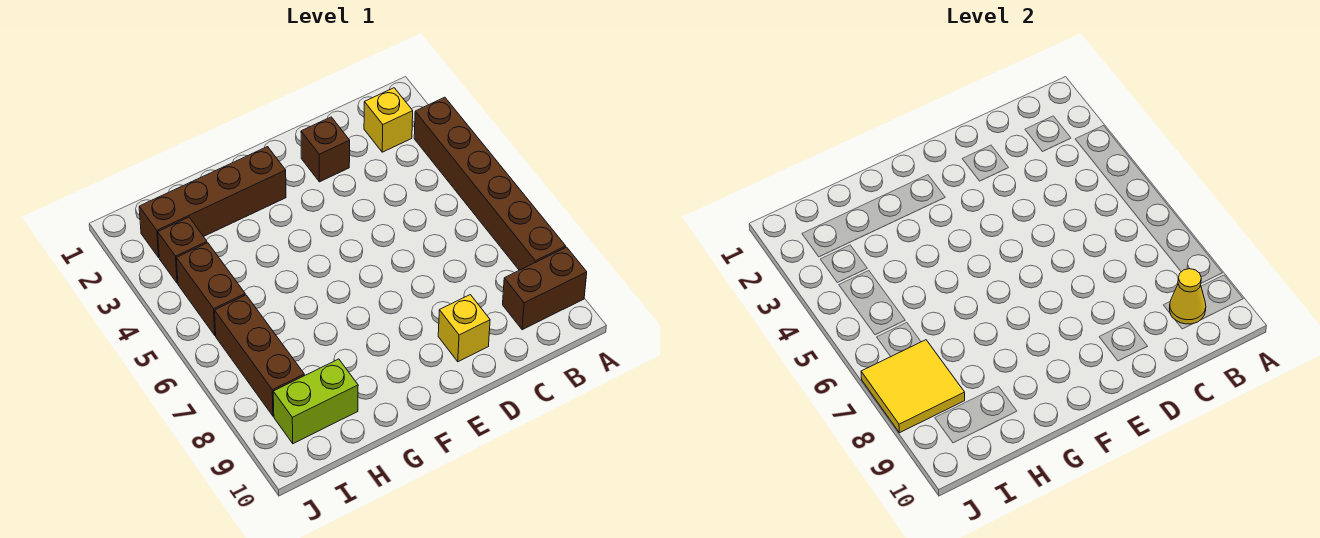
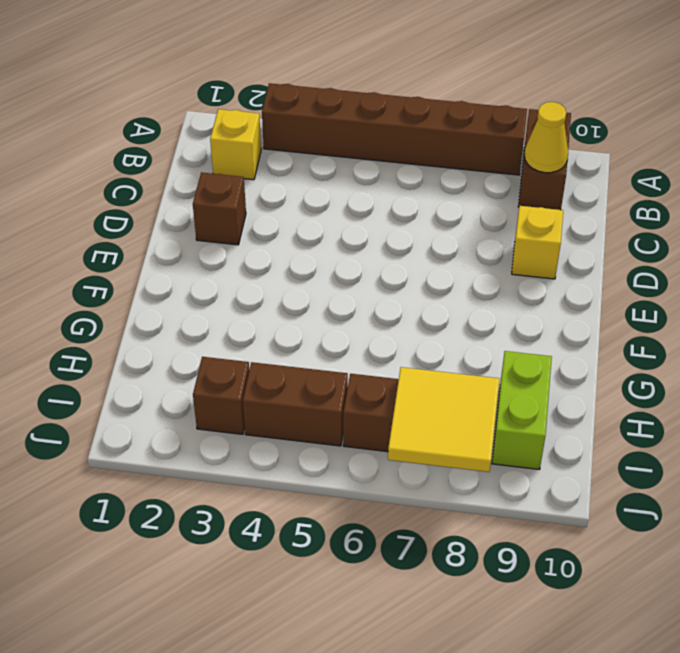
brown 1x4 brick [139,147,286,257] -> none

